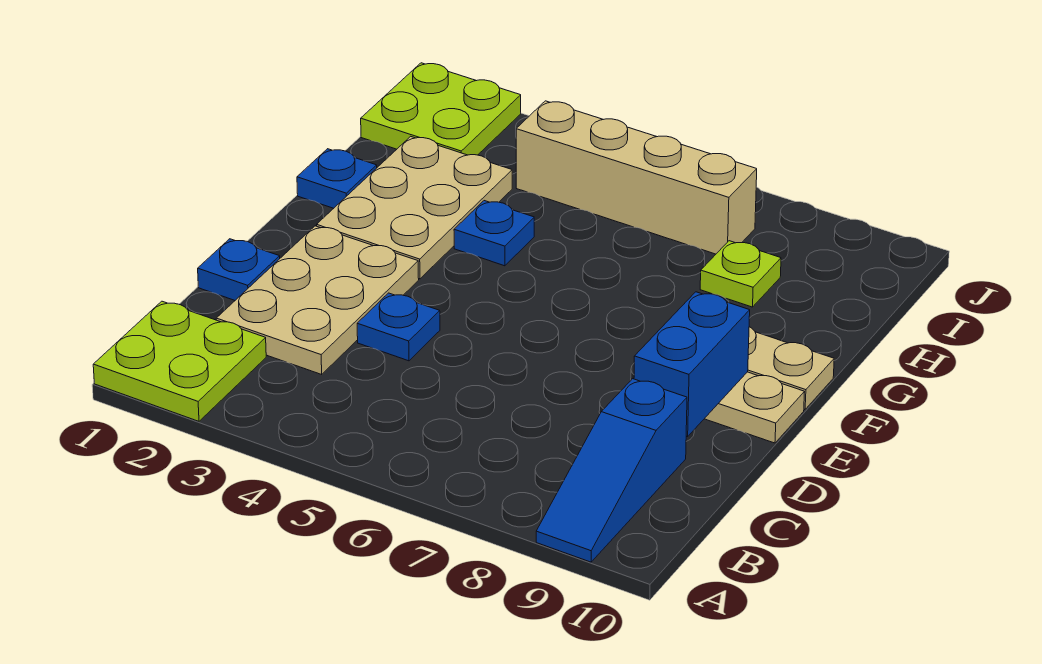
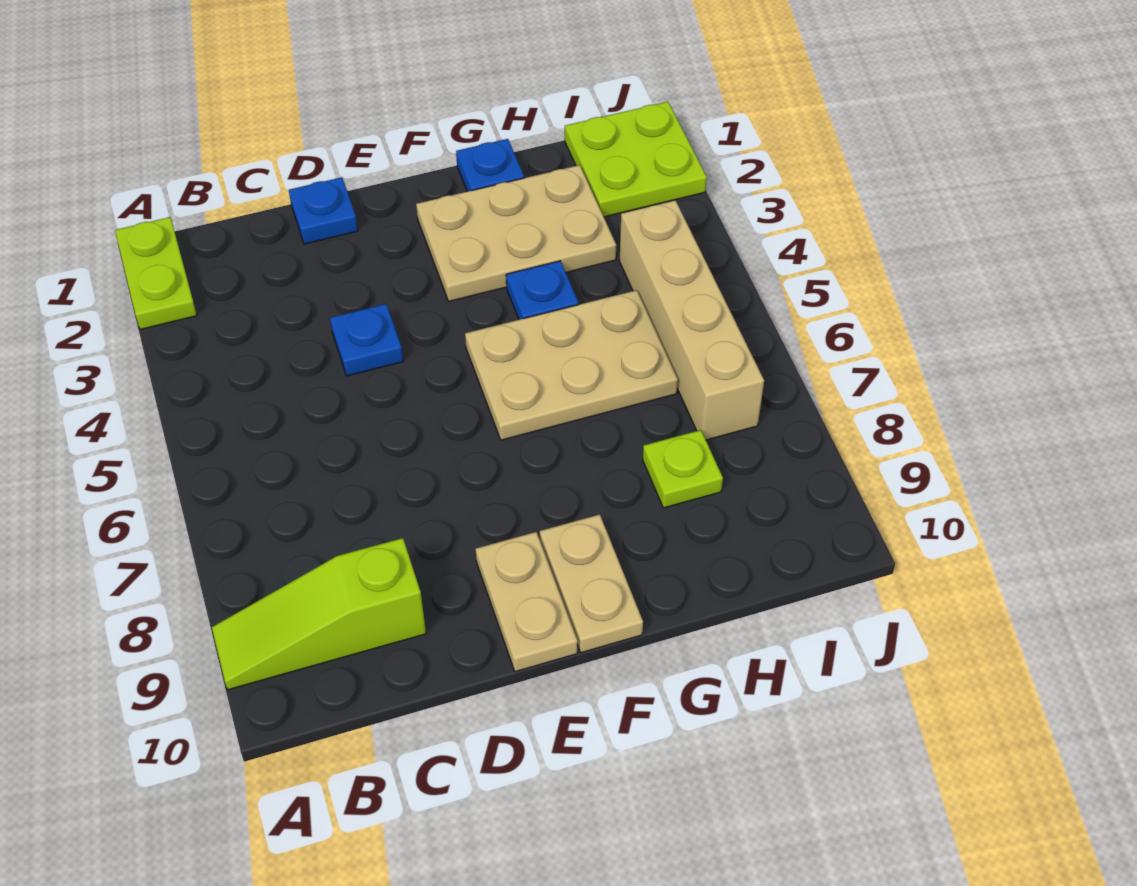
lime 2x2 plate [93,301,266,421] -> lime 1x2 plate [115,217,197,330]
blue 1x3 slope [536,379,687,562] -> lime 1x3 slope [212,538,426,690]
tan 2x3 plate [216,226,419,374] -> tan 2x3 plate moved to [465,290,678,440]
blue 1x2 brick [634,292,750,437] -> none

